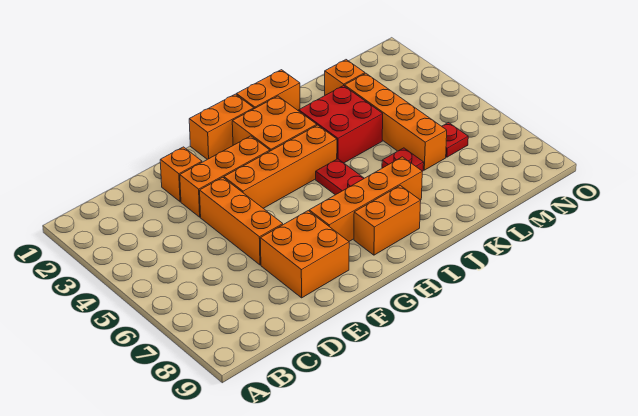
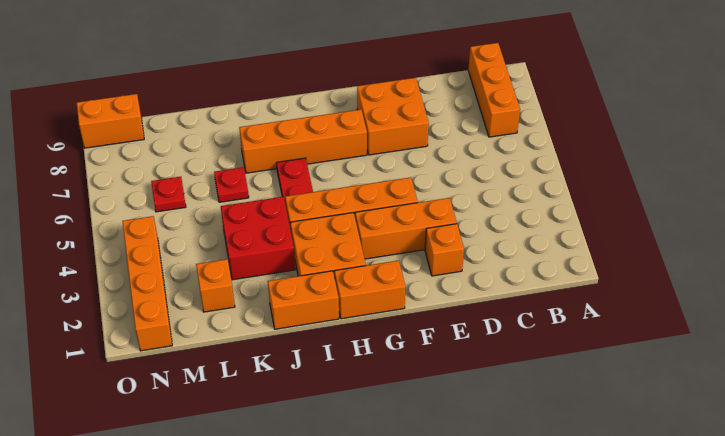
orange 1x3 brick [200,177,283,265] -> orange 1x3 brick moved to [468,43,520,137]
orange 1x2 brick [354,186,421,255] -> orange 1x2 brick moved to [77,94,144,148]
orange 1x4 brick [345,74,447,170] -> orange 1x4 brick moved to [122,216,172,351]

